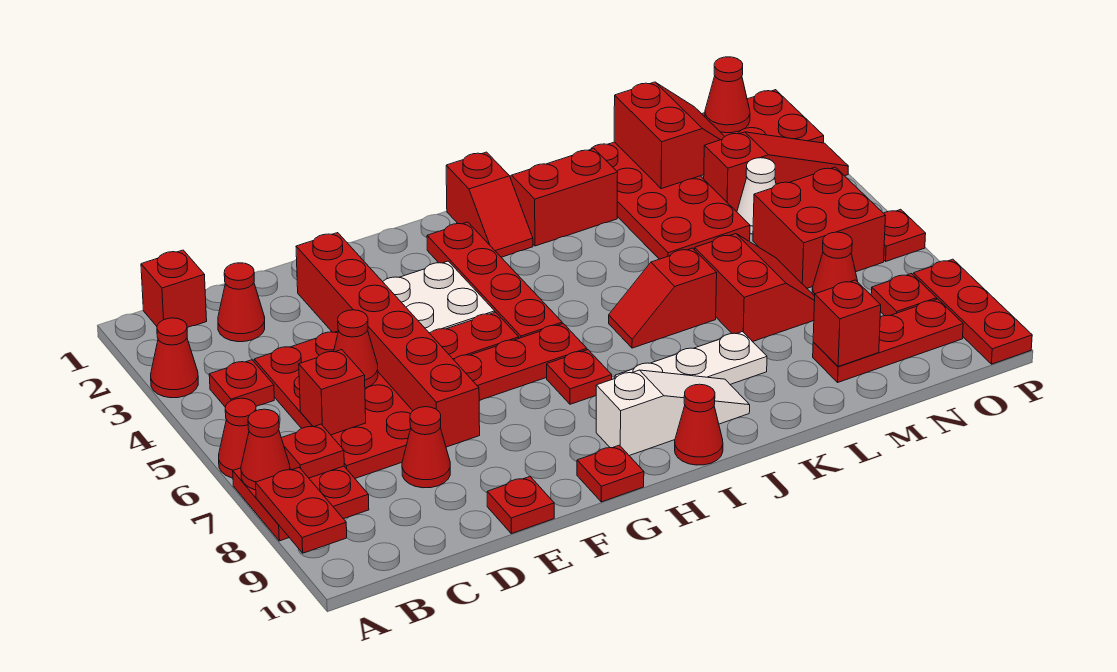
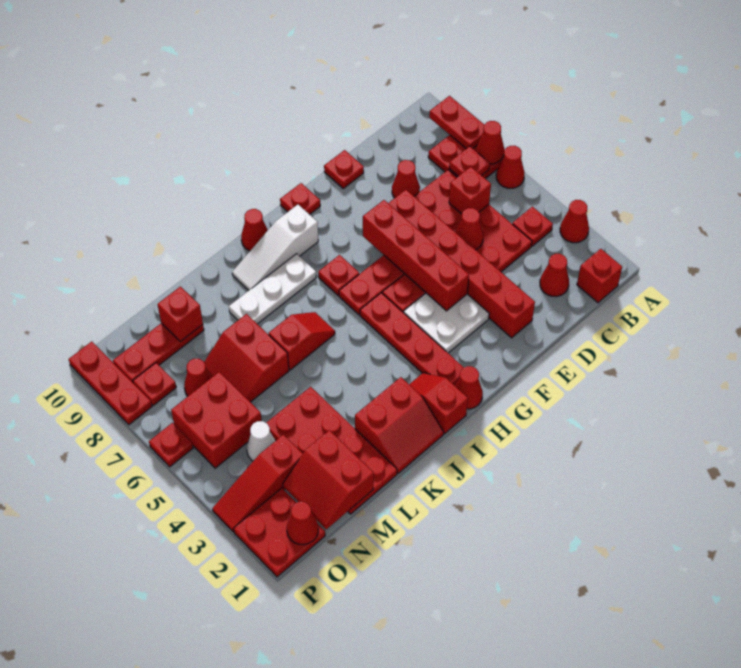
none -> red 1x4 brick [363,200,469,311]
none -> red 1x1 cone [455,366,483,409]

